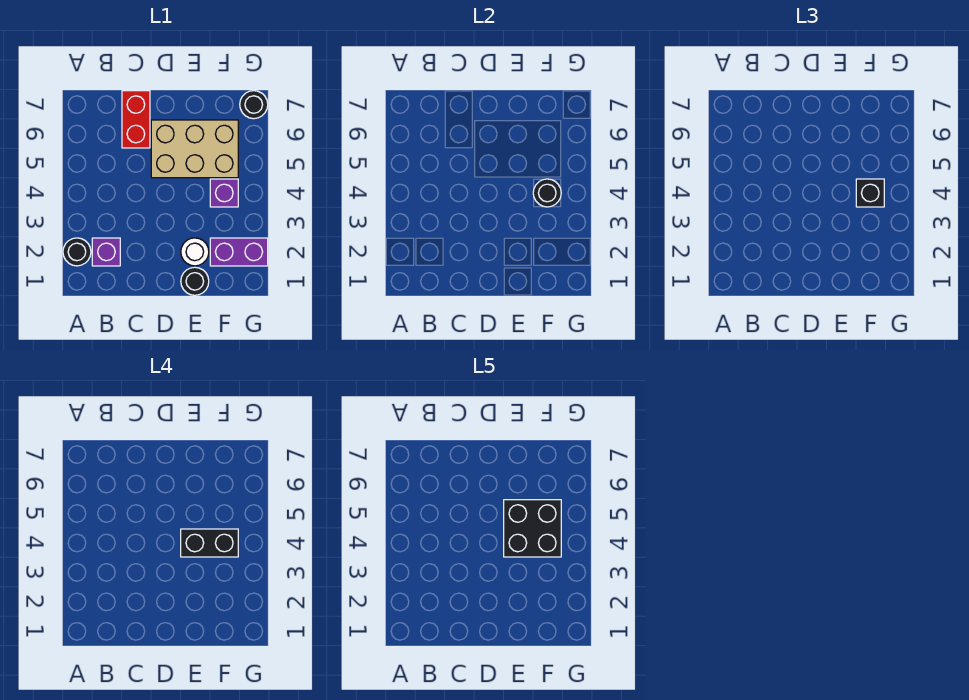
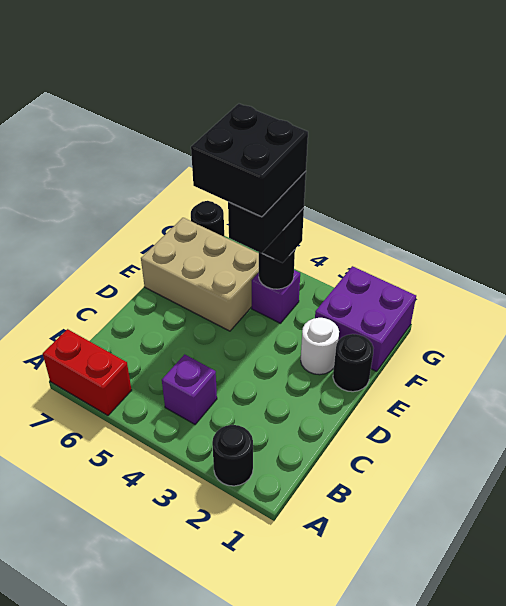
purple 1x1 brick [92,238,120,266] -> purple 1x1 brick moved to [162,354,217,424]
red 1x2 brick [122,91,150,148] -> red 1x2 brick moved to [43,329,132,415]
tan 2x3 brick [151,120,238,178] -> tan 2x3 brick turned to [141,218,259,331]
purple 1x2 brick [210,238,268,266] -> purple 2x2 brick [315,266,416,371]

